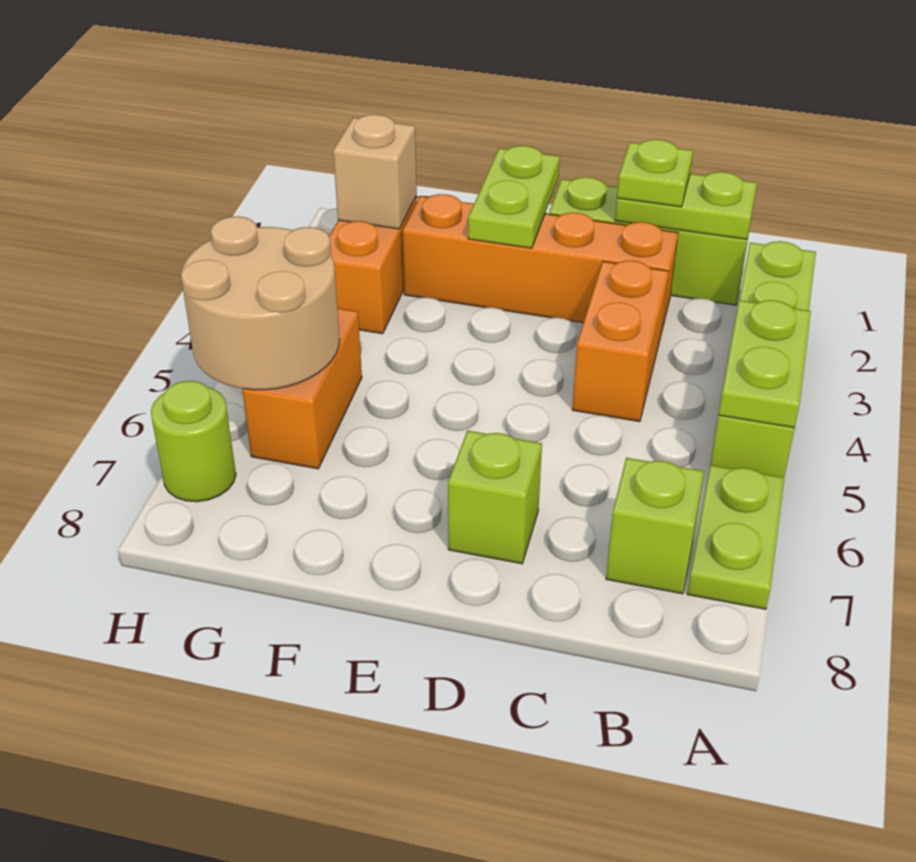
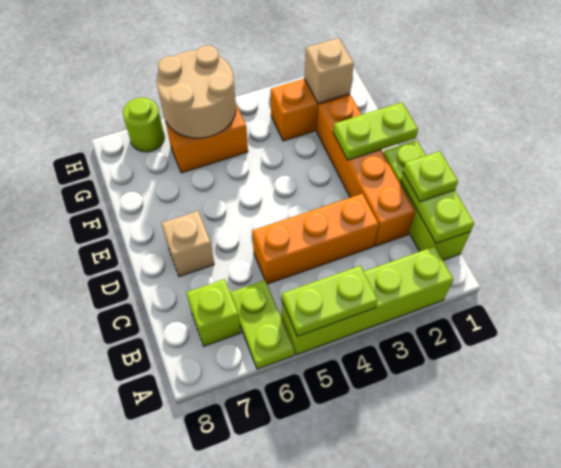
lime 1x2 plate [687,465,784,609] -> lime 1x2 plate turned to [230,280,295,369]
orange 1x2 brick [572,261,669,422] -> orange 1x3 brick [252,194,379,284]
lime 1x1 brick [448,431,542,564] -> tan 1x1 brick [162,211,214,277]

